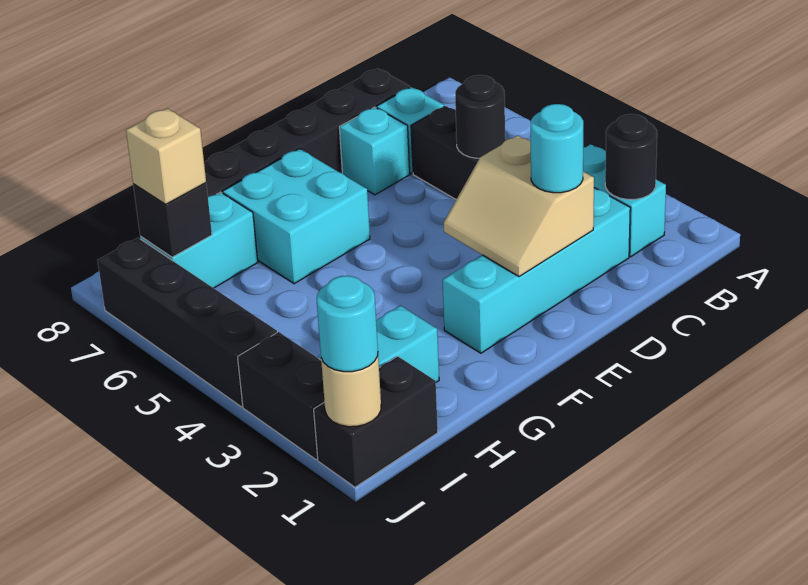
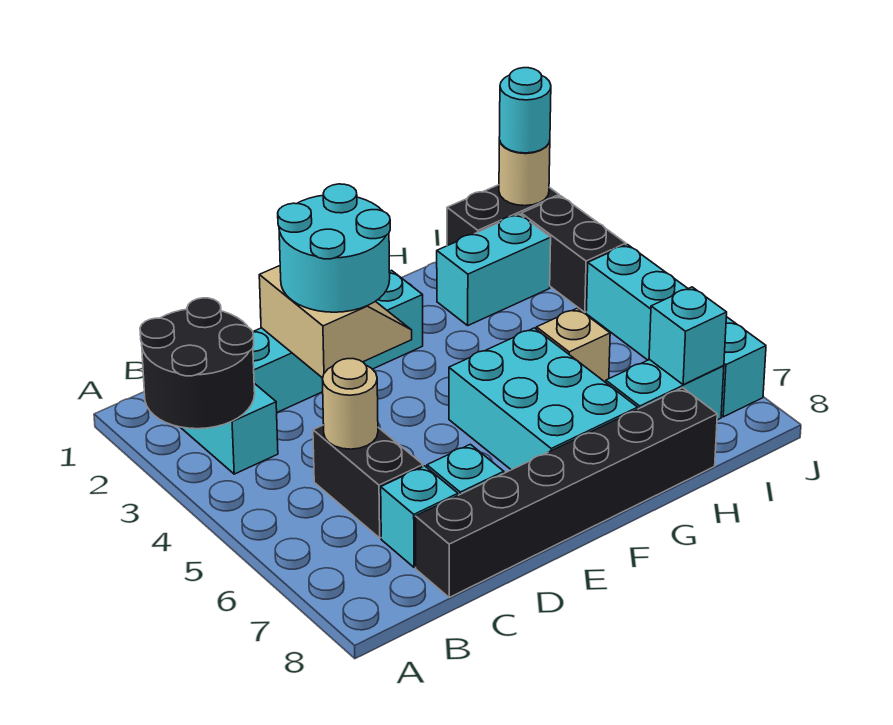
black 1x1 round brick [605,114,657,199] -> black 2x2 round brick [140,298,255,429]
black 1x1 round brick [455,75,505,158] -> tan 1x1 round brick [322,359,378,449]
cyan 1x1 round brick [531,104,583,193] -> cyan 2x2 round brick [278,184,390,312]
cyan 2x2 brick [223,149,370,284] -> cyan 2x3 brick [449,328,638,470]
black 1x1 brick [133,183,212,257] -> cyan 1x1 brick [649,287,727,385]
tan 1x1 brick [126,109,206,205] -> tan 1x1 brick moved to [536,308,610,382]
black 1x4 brick [98,238,277,407] -> cyan 1x4 brick [586,245,766,417]

